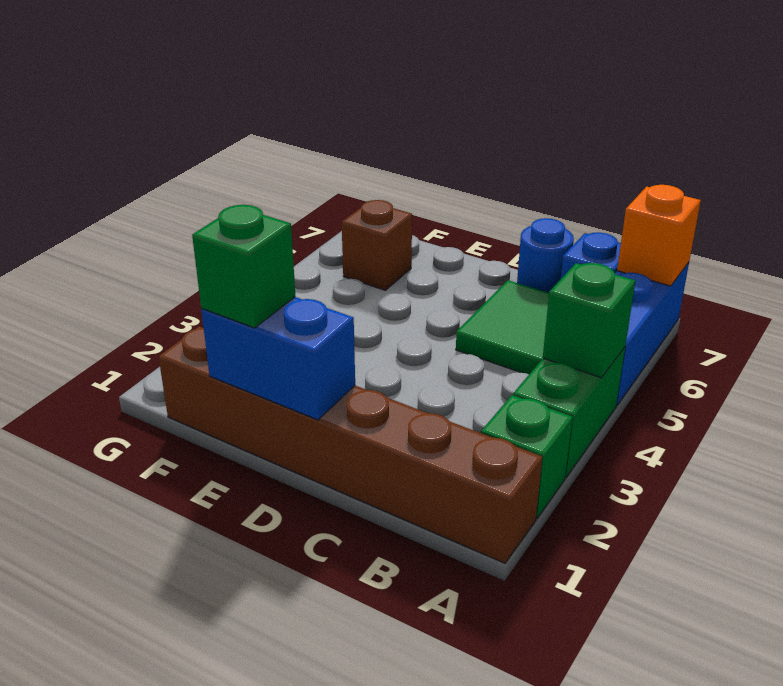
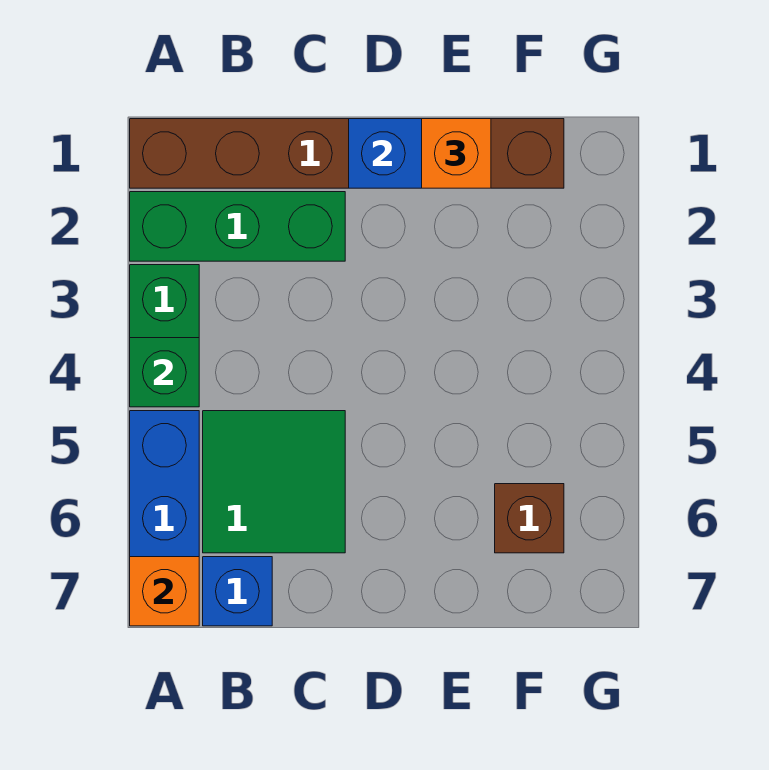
green 1x1 brick [481,395,573,518] -> green 1x3 brick [130,192,345,261]
blue 1x1 round brick [517,218,574,293] -> none
green 1x1 brick [192,205,295,328] -> orange 1x1 brick [422,119,491,188]

